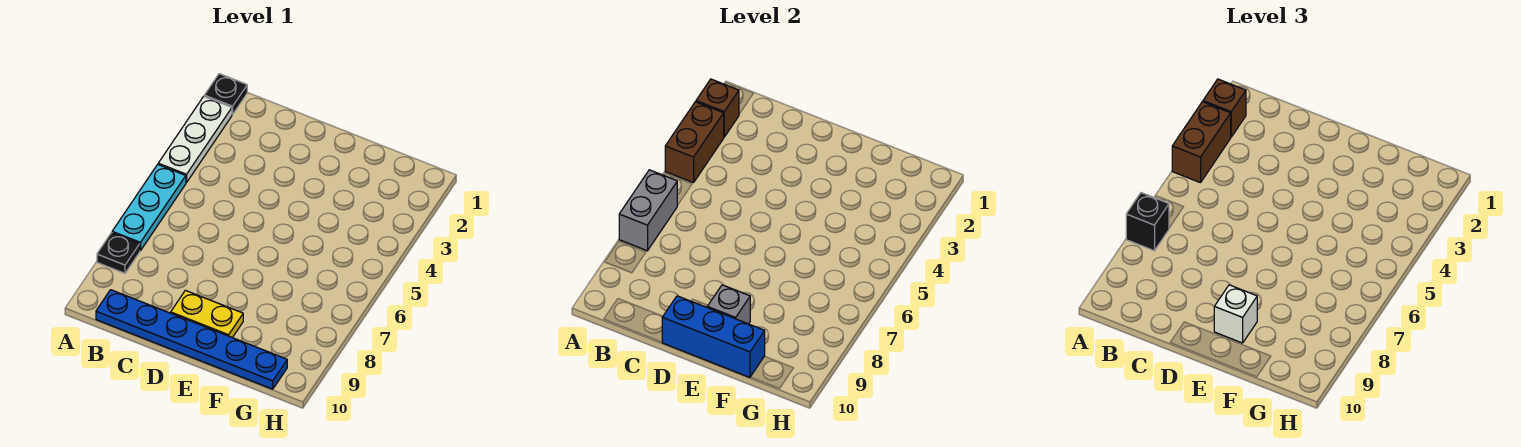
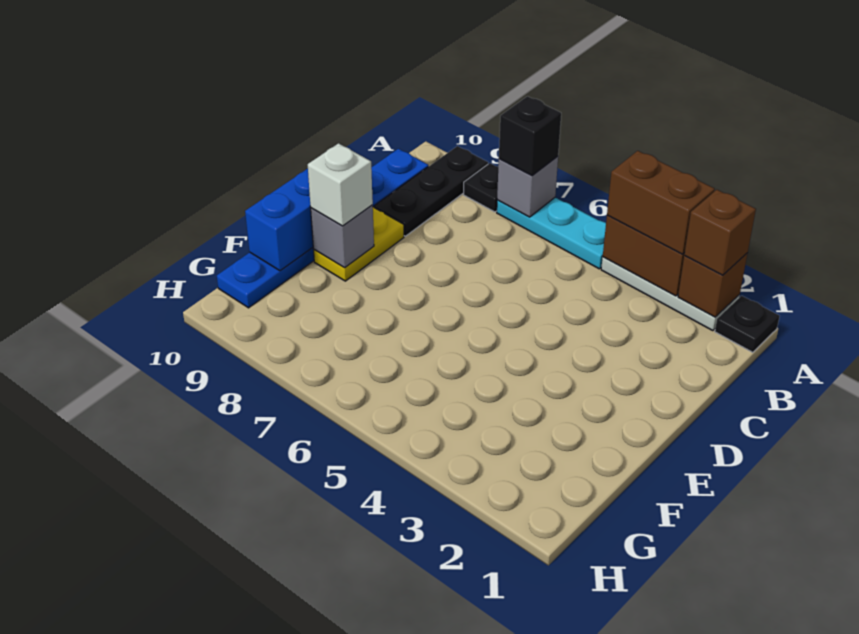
grey 1x2 brick [619,170,677,251] -> grey 1x1 brick [497,156,558,217]
none -> black 1x3 plate [374,146,488,236]

